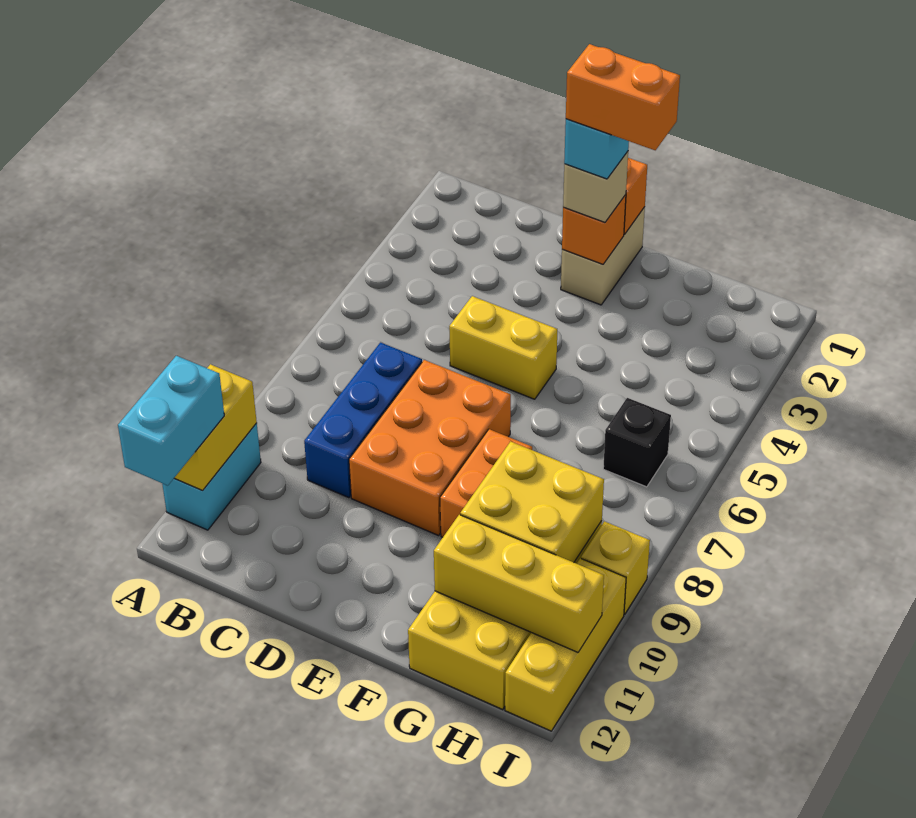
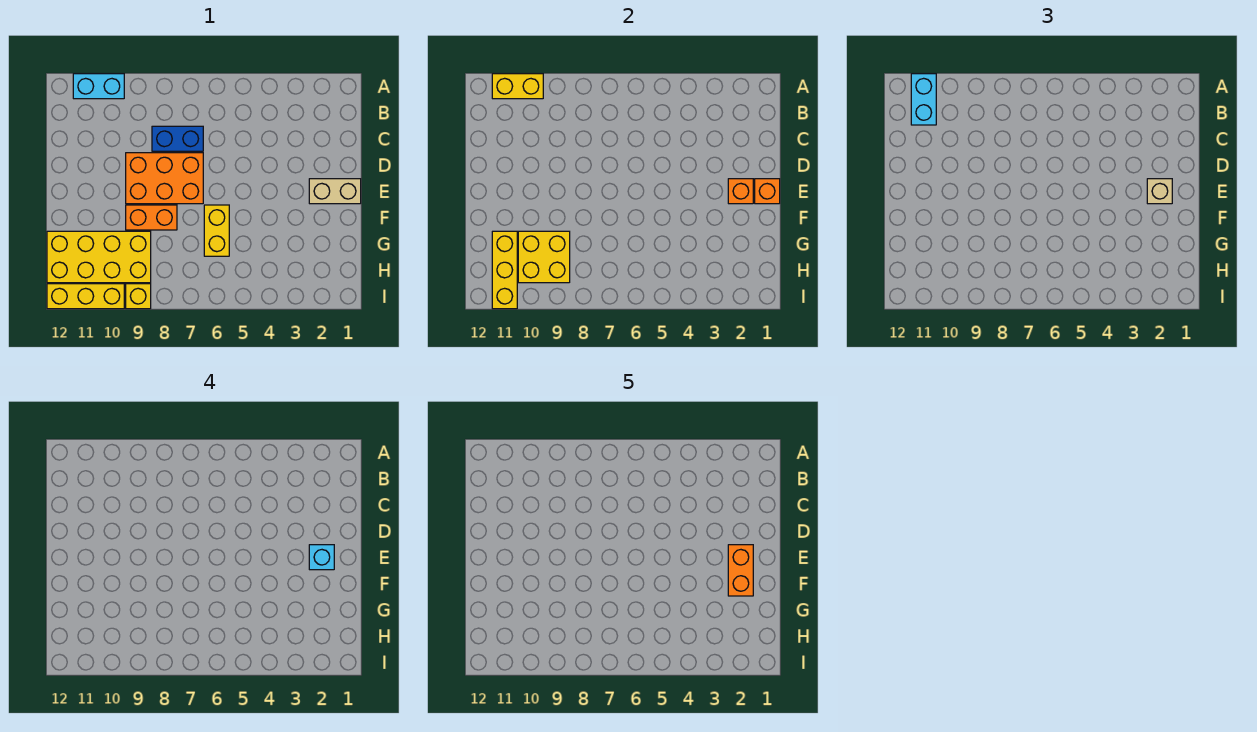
cyan 1x2 brick [118,356,224,486] -> cyan 1x2 brick turned to [911,74,936,125]
blue 1x3 brick [304,343,422,498] -> blue 1x2 brick [152,126,203,151]
yellow 1x2 brick [449,296,557,399] -> yellow 1x2 brick moved to [204,205,229,256]
black 1x1 brick [603,398,671,487] -> none

